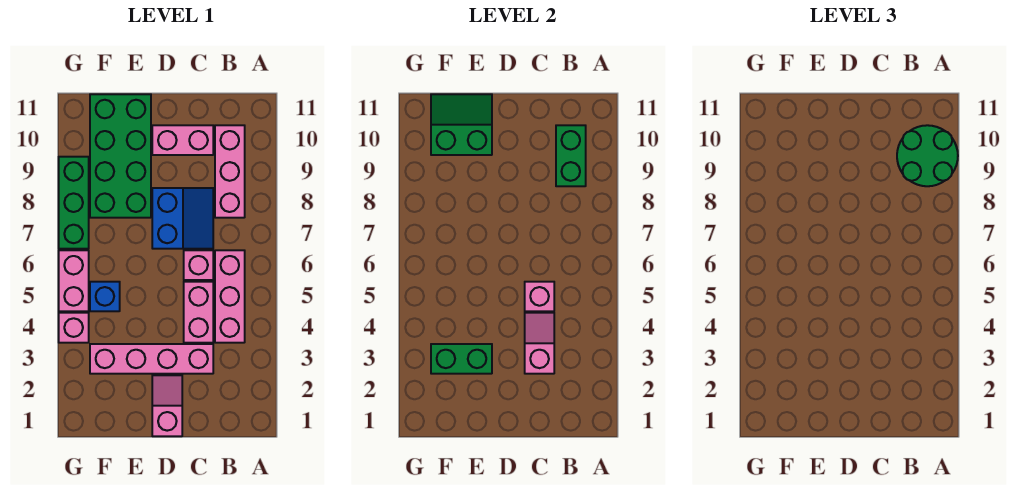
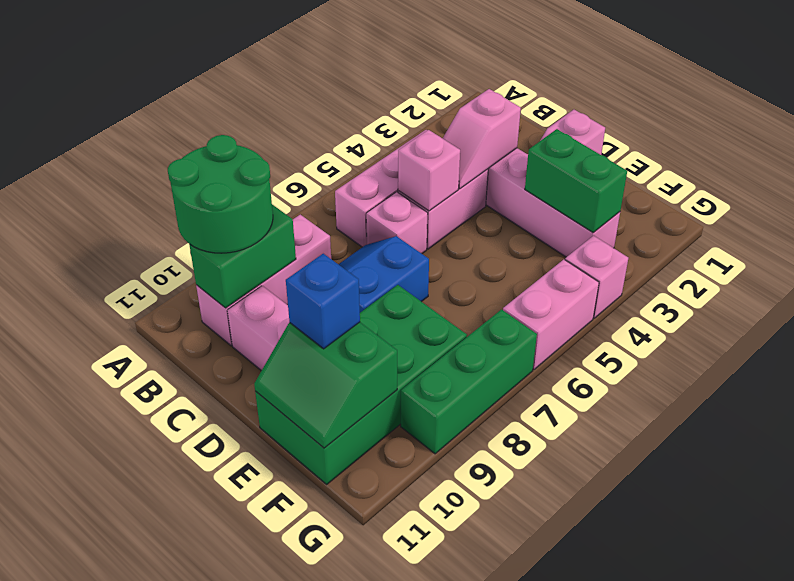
blue 1x1 brick [90,282,120,311] -> blue 1x1 brick moved to [286,254,360,349]

